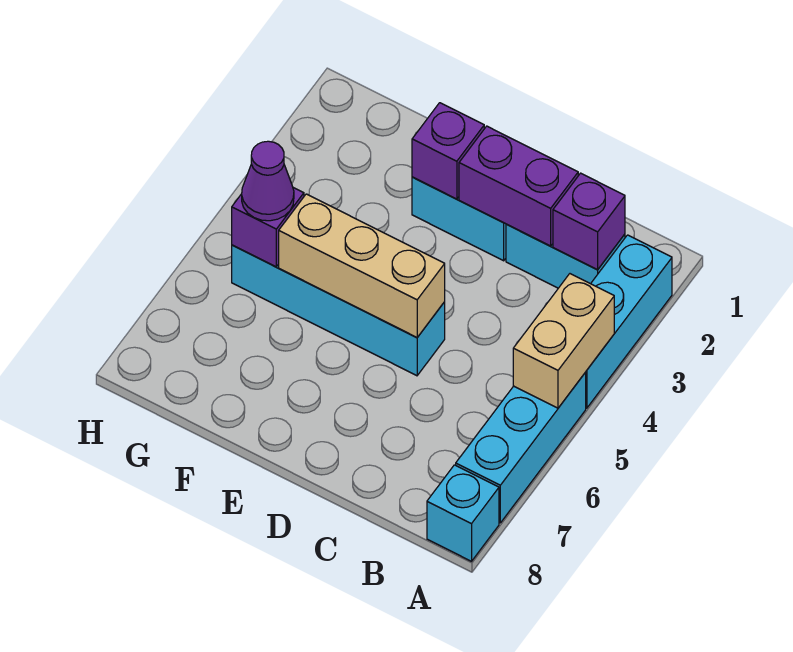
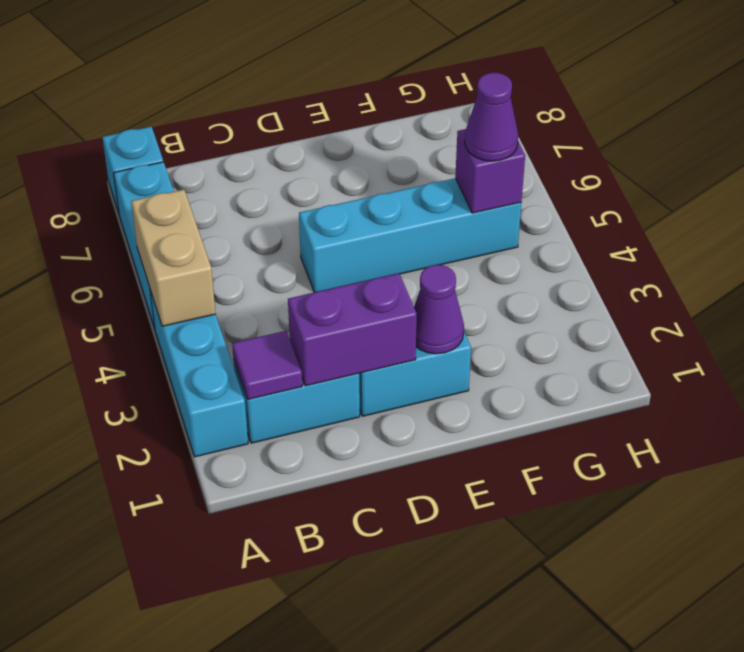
purple 1x1 brick [553,173,625,270] -> purple 1x1 tile [232,331,302,399]
tan 1x3 brick [279,194,445,338] -> none
purple 1x1 brick [412,103,484,199] -> purple 1x1 cone [414,265,464,354]

